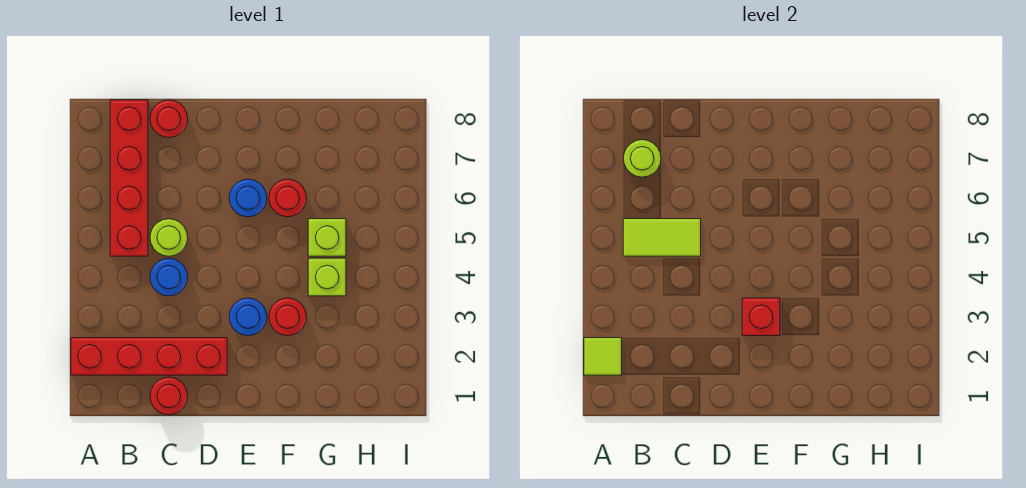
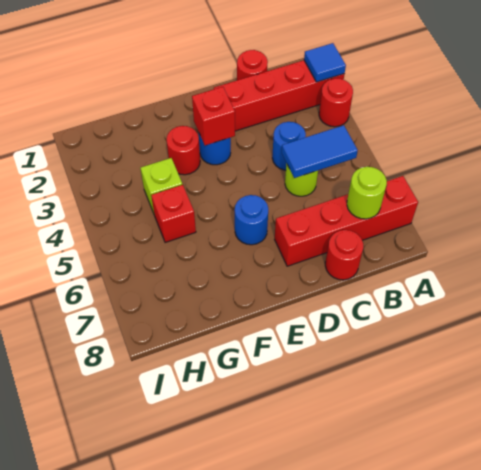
lime 1x1 tile [584,338,622,375] -> blue 1x1 tile [304,43,346,82]
red 1x4 brick [110,100,148,256] -> red 1x4 brick turned to [275,176,418,266]
lime 1x2 tile [623,219,701,256] -> blue 1x2 tile [282,125,358,178]
red 1x1 round brick [269,179,306,217] -> red 1x1 round brick moved to [319,79,353,127]
lime 1x1 brick [308,219,346,256] -> red 1x1 brick [151,185,196,243]

